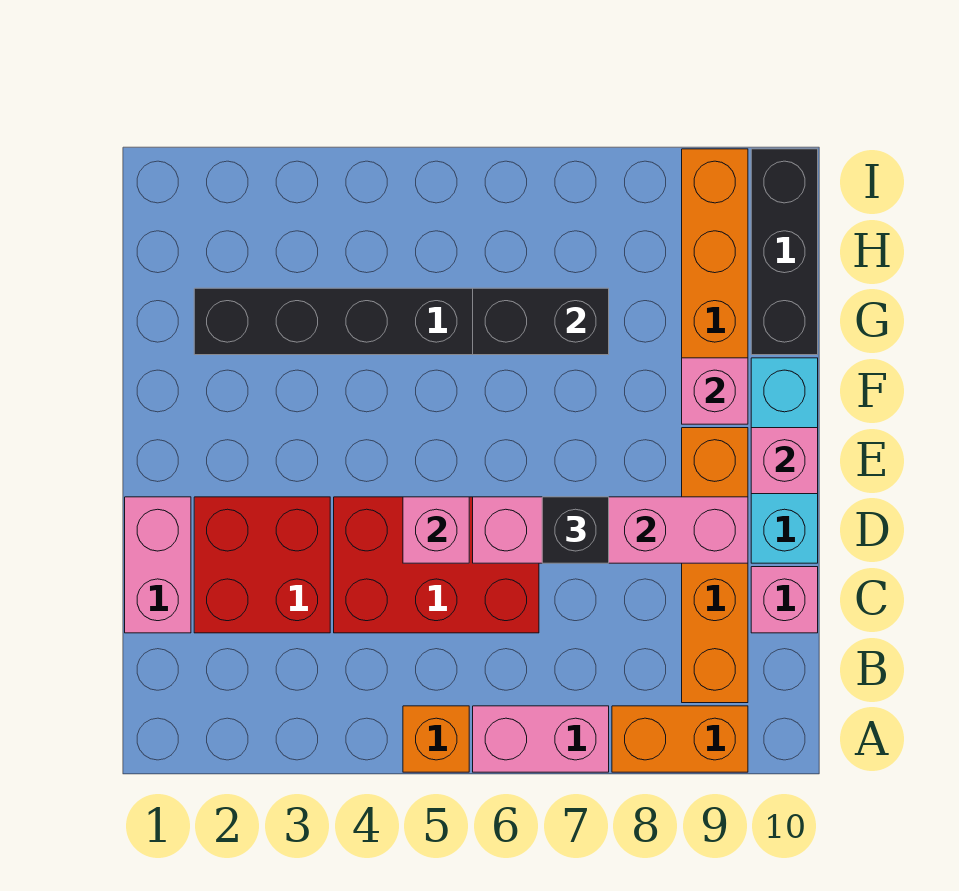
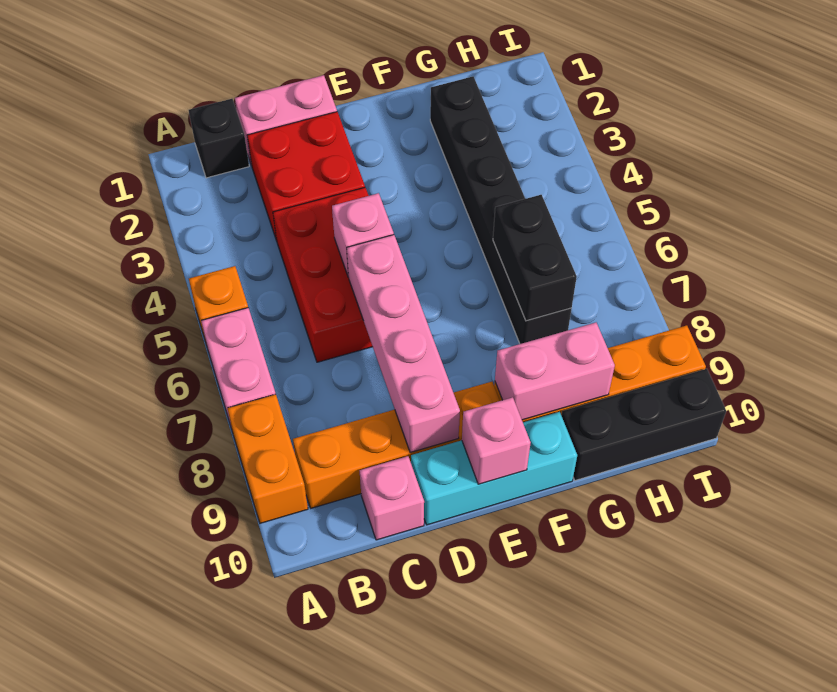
black 1x1 brick [542,497,609,563] -> black 1x1 brick moved to [189,99,249,178]
pink 1x1 brick [682,358,748,424] -> pink 1x2 brick [495,323,615,420]

